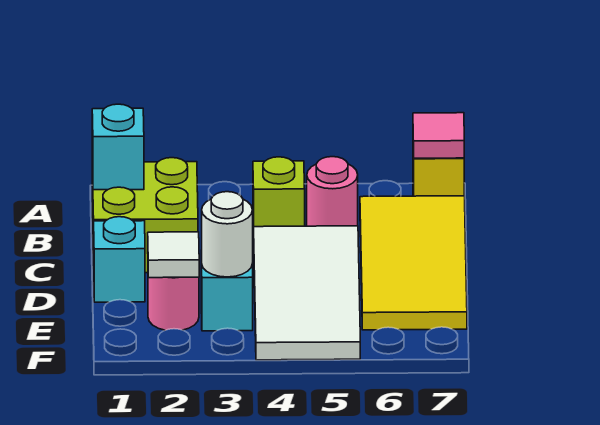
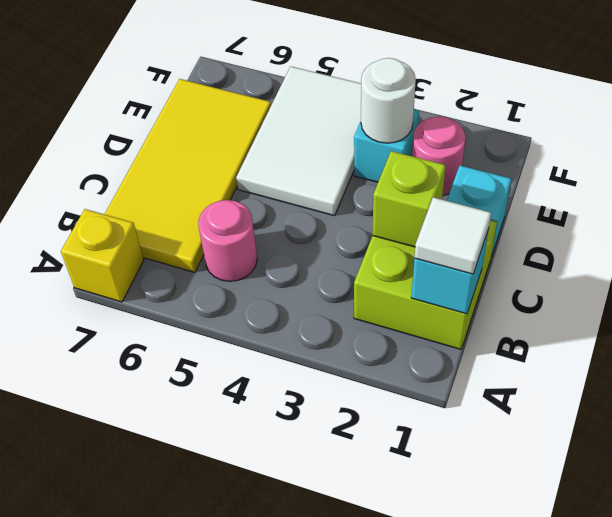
pink 1x1 tile [413,113,464,158] -> none
lime 1x1 brick [253,157,305,240] -> lime 1x1 brick moved to [372,151,446,247]
white 2x4 tile [254,226,360,360] -> white 2x3 tile [236,67,361,216]
white 1x1 tile [148,232,199,278] -> white 1x1 tile moved to [414,197,491,274]

